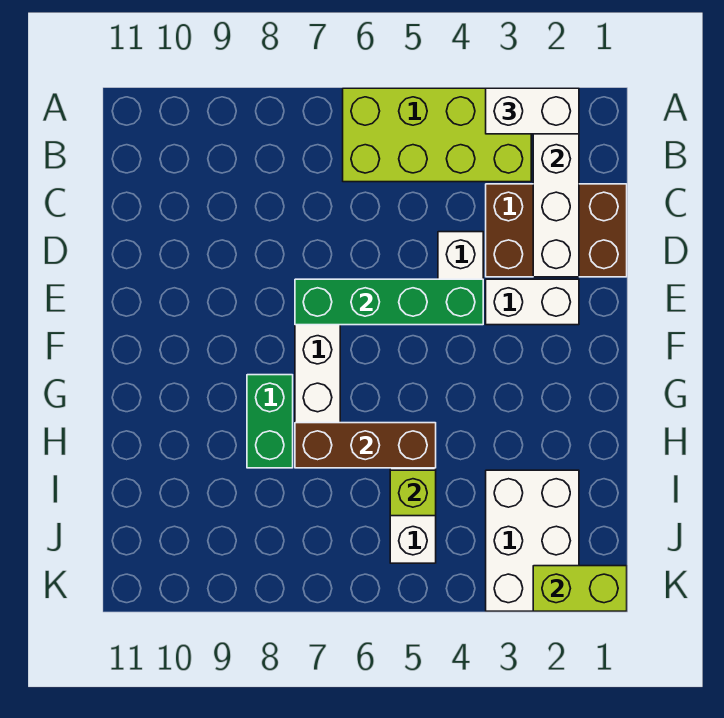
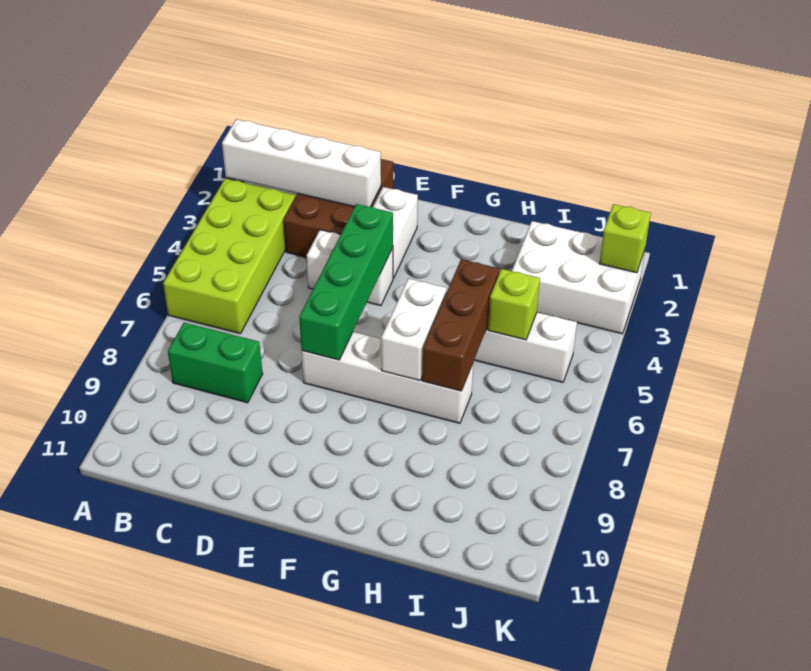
white 1x2 brick [486,88,579,134] -> white 1x2 brick moved to [381,278,447,381]
green 1x2 brick [247,375,293,468] -> green 1x2 brick moved to [168,323,263,403]
lime 1x2 brick [533,566,627,611] -> lime 1x1 brick [599,204,651,273]

